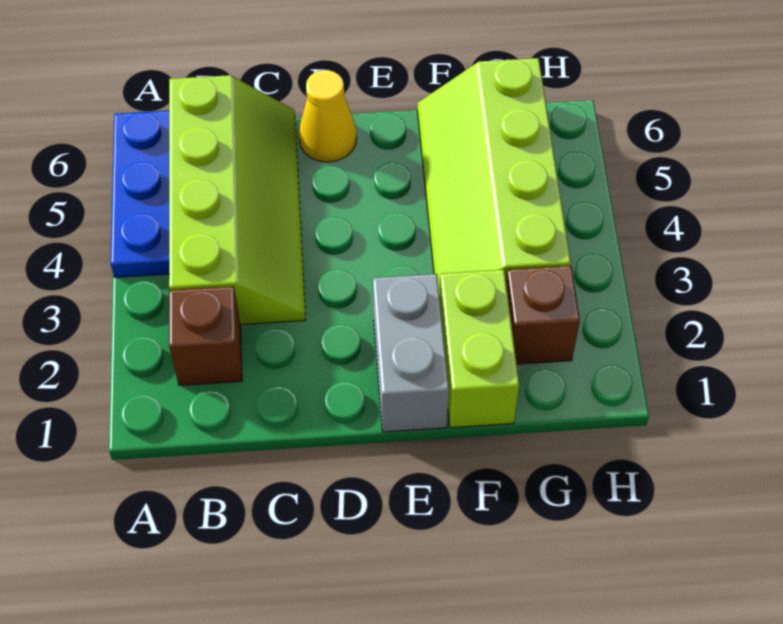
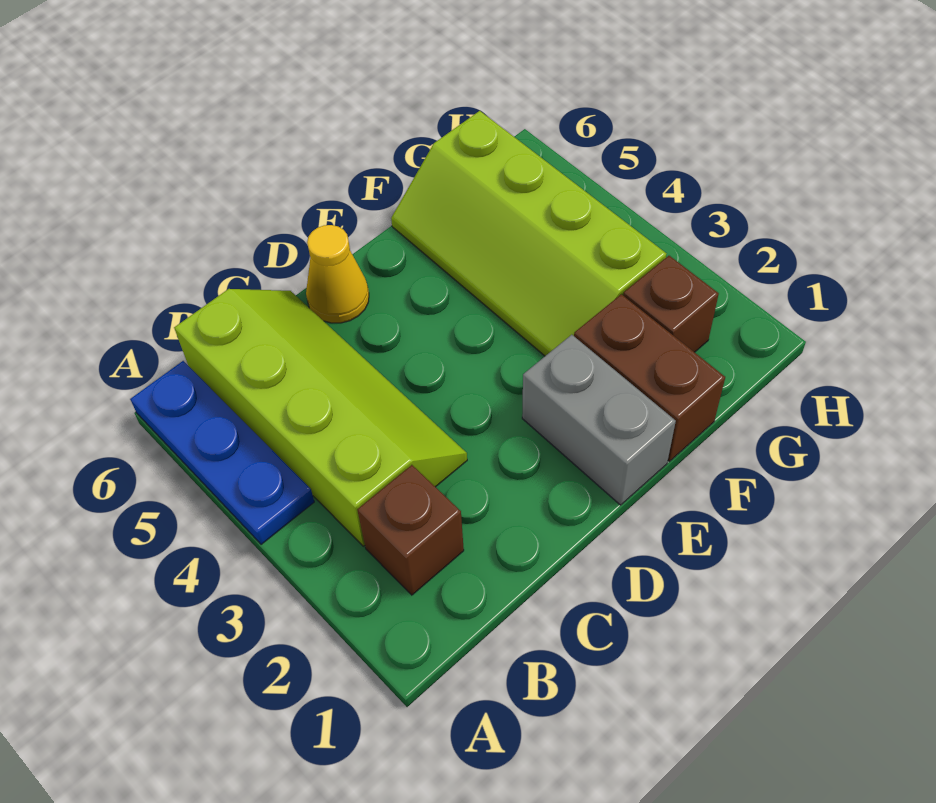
lime 1x2 brick [439,270,519,428] -> brown 1x2 brick [574,294,725,461]

